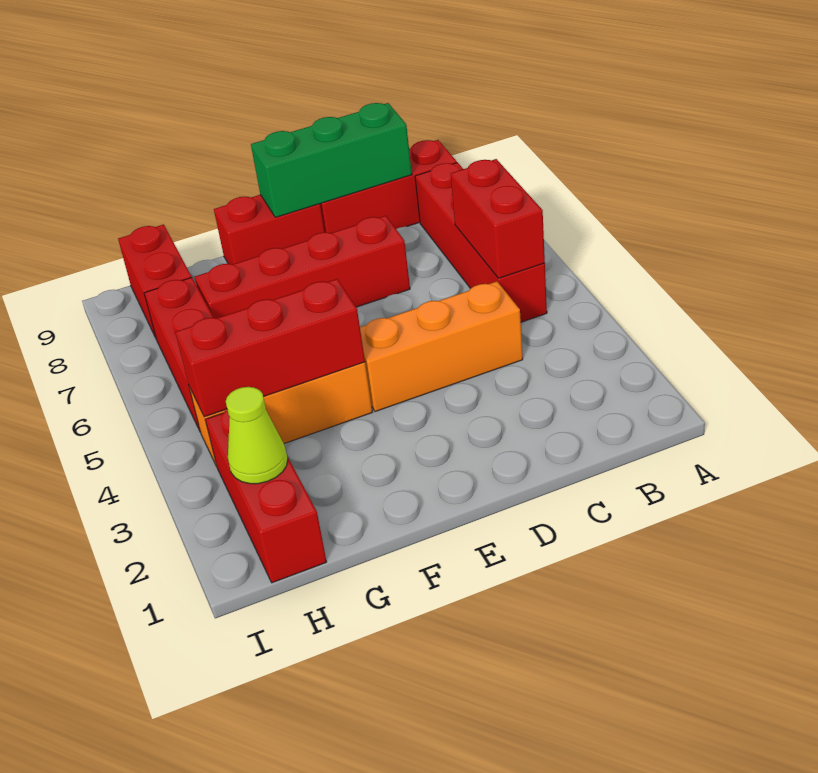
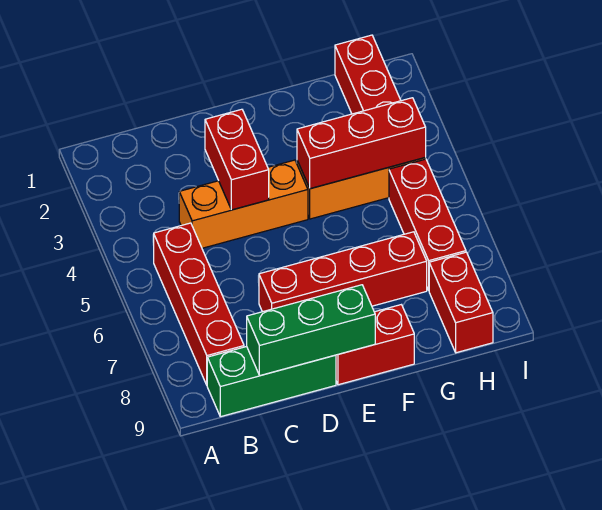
red 1x2 brick [451,159,545,278] -> red 1x2 brick moved to [205,109,269,210]
red 1x3 brick [320,140,457,233] -> green 1x3 brick [207,347,336,417]
lime 1x1 cone [226,387,288,484] -> none

